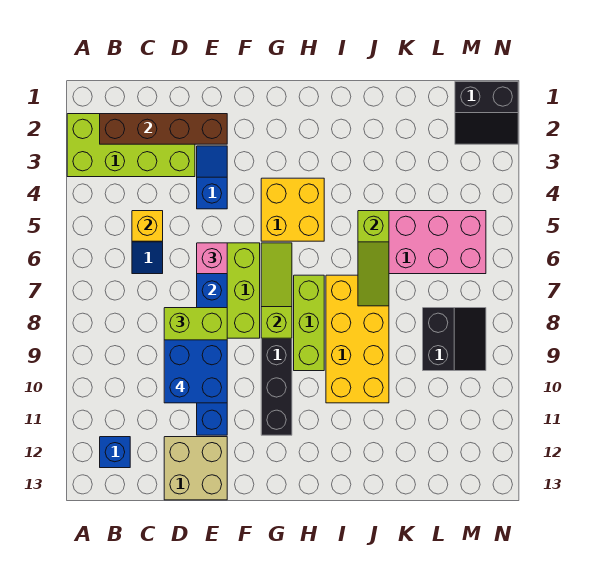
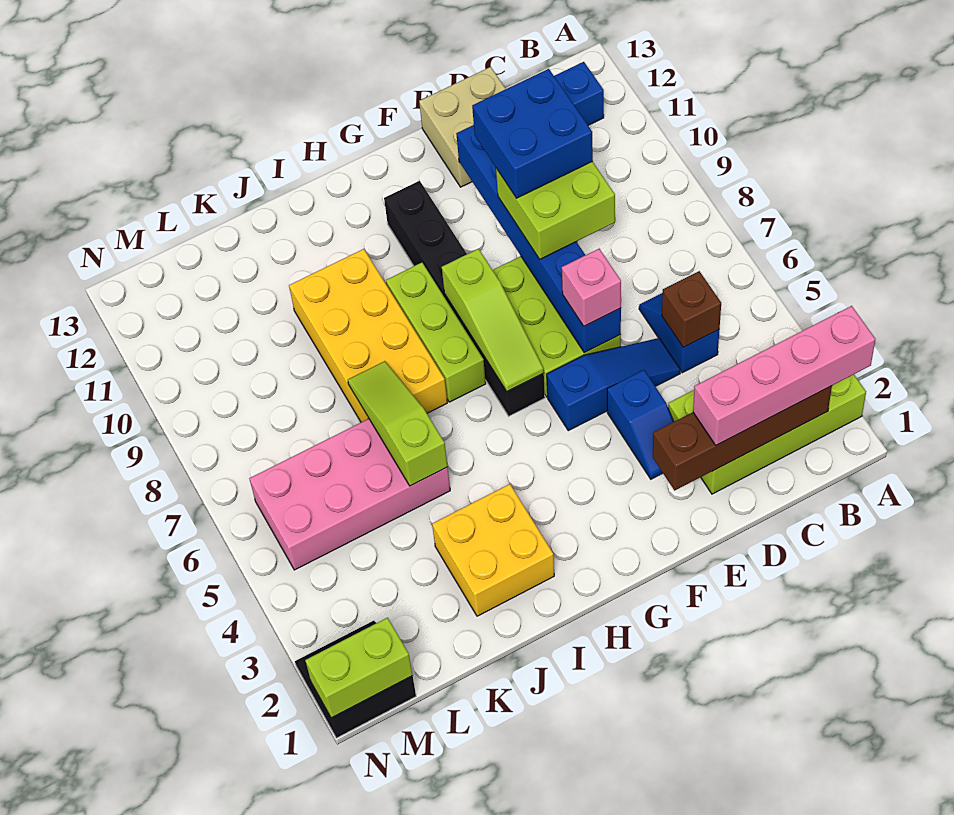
none -> pink 1x4 brick [693,306,875,445]
yellow 1x1 brick [132,211,163,241] -> brown 1x1 brick [661,271,721,347]
none -> blue 1x3 slope [547,338,680,431]
yellow 2x2 brick [261,178,324,241] -> yellow 2x2 brick moved to [432,484,554,616]
black 2x2 slope [423,308,486,371] -> none
none -> lime 1x2 brick [305,618,413,718]

